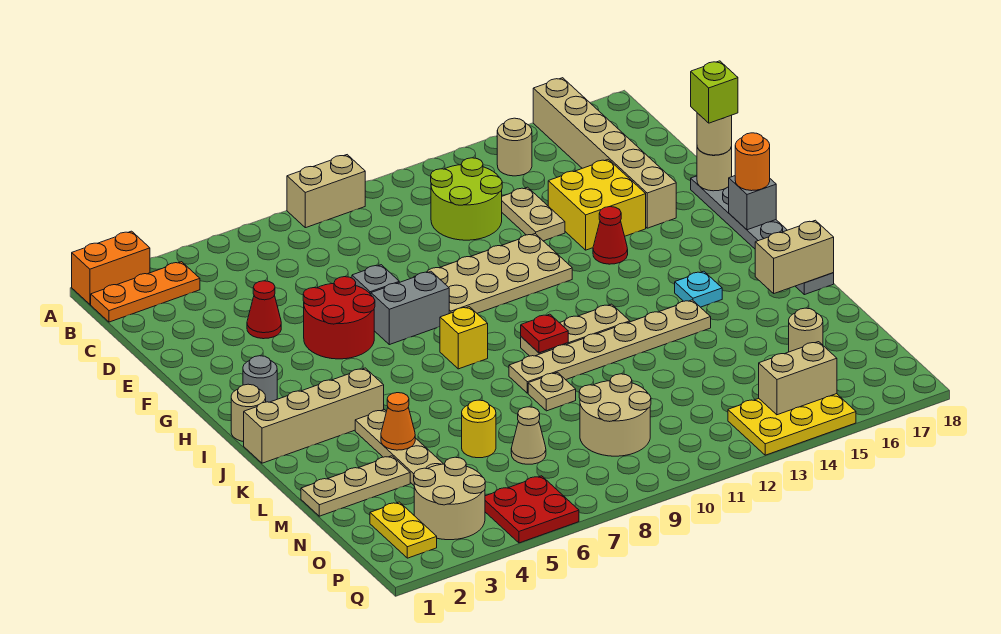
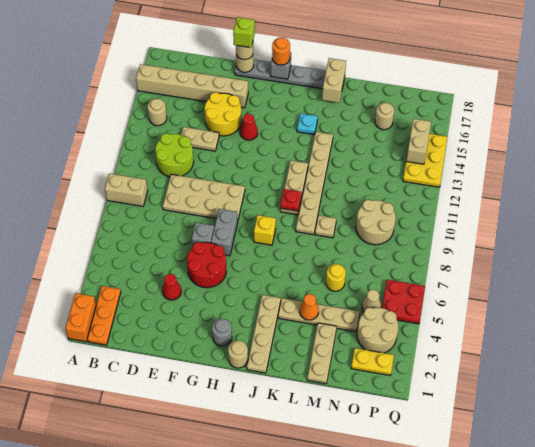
tan 1x2 brick [287,155,365,228] -> tan 1x2 brick turned to [105,174,148,206]
yellow 2x2 brick [548,159,646,250] -> yellow 2x2 round brick [204,92,242,136]
tan 2x4 plate [414,234,572,314] -> tan 2x4 plate turned to [163,174,245,220]
tan 1x4 brick [244,368,384,463] -> tan 1x4 plate [247,295,281,373]
tan 1x1 cone [511,407,546,464] -> tan 1x1 cone moved to [362,290,381,312]

